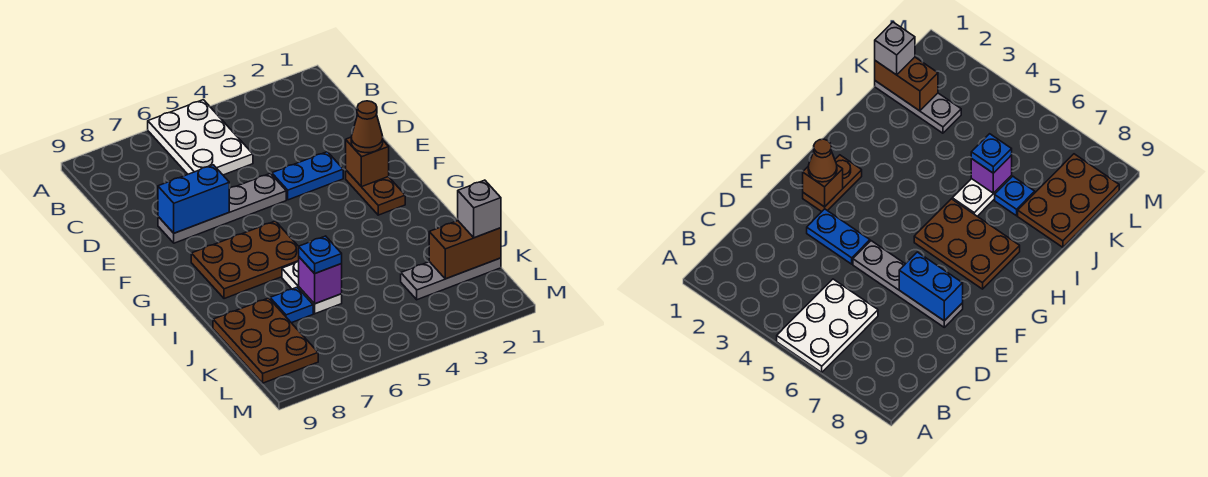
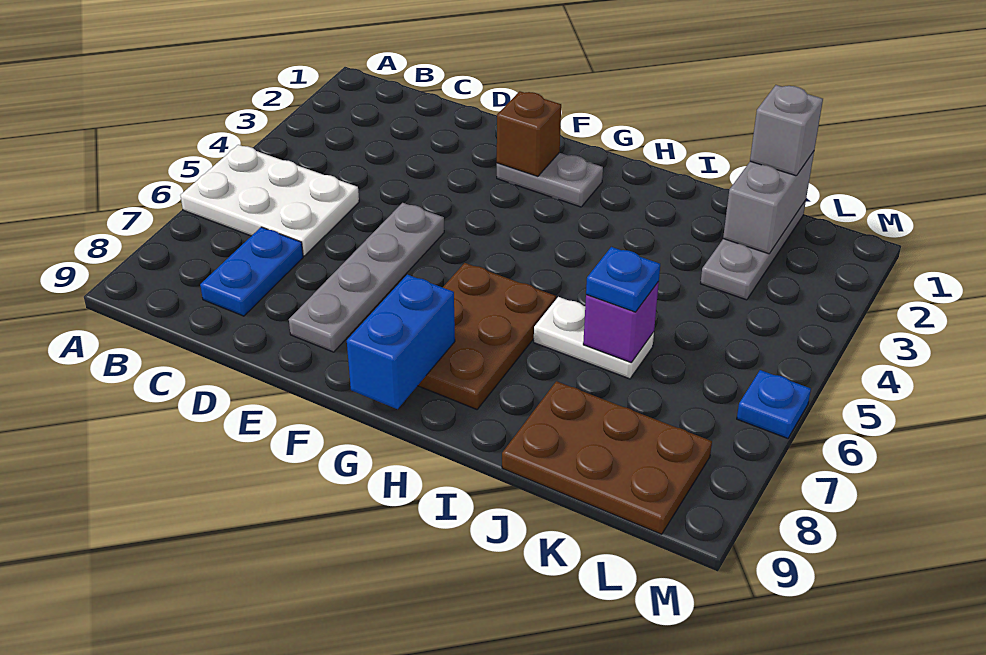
blue 1x2 plate [272,152,343,200] -> blue 1x2 plate moved to [200,227,303,316]
blue 1x2 brick [158,165,229,233] -> blue 1x2 brick moved to [347,275,455,409]
brown 1x2 plate [346,170,405,215] -> grey 1x2 plate [497,153,603,207]
brown 1x1 cone [351,101,383,153] -> none
blue 1x1 plate [270,287,313,323] -> blue 1x1 plate moved to [737,370,811,438]
brown 1x2 brick [429,221,501,279] -> grey 1x2 brick [723,151,814,254]

